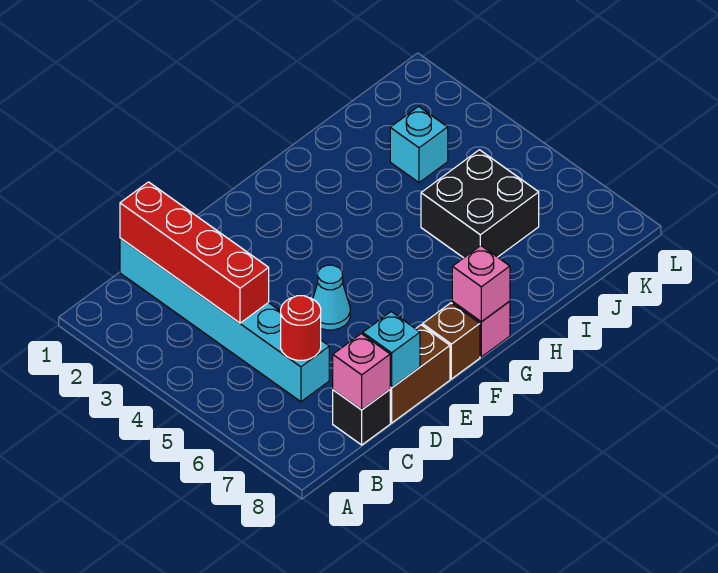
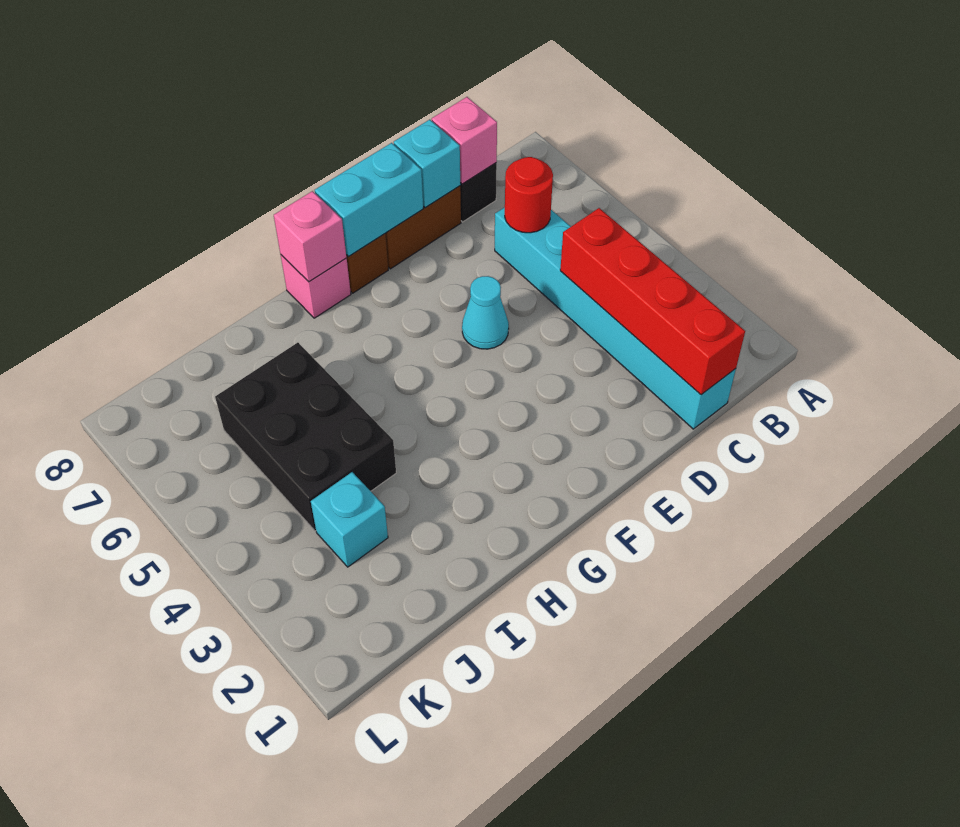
none -> cyan 1x2 brick [315,143,423,256]
black 2x2 brick [421,150,539,258] -> black 2x3 brick [215,343,396,531]

